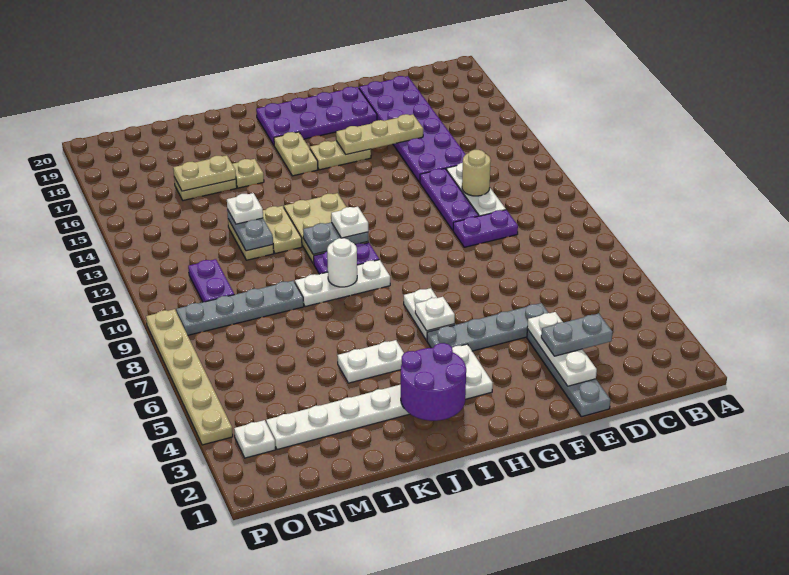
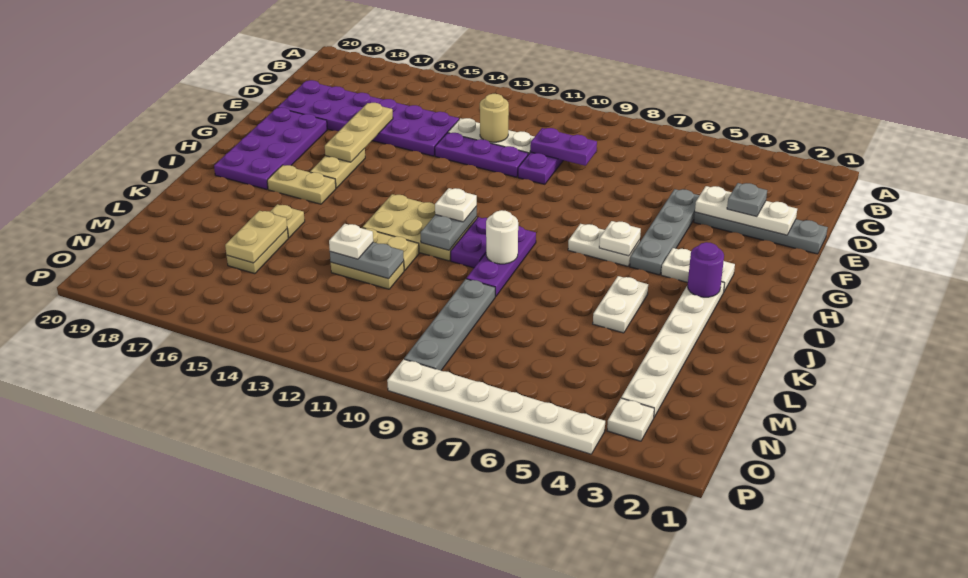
grey 1x2 plate [541,313,612,356] -> grey 1x1 plate [727,183,767,217]
purple 2x2 round brick [401,343,466,421] -> purple 1x1 round brick [688,242,724,297]
white 1x3 plate [295,260,390,307] -> purple 1x3 plate [466,226,536,297]
purple 1x2 plate [188,259,234,302] -> purple 1x2 plate moved to [530,128,597,166]
tan 1x6 plate [146,309,233,445] -> white 1x6 plate [387,359,605,454]

